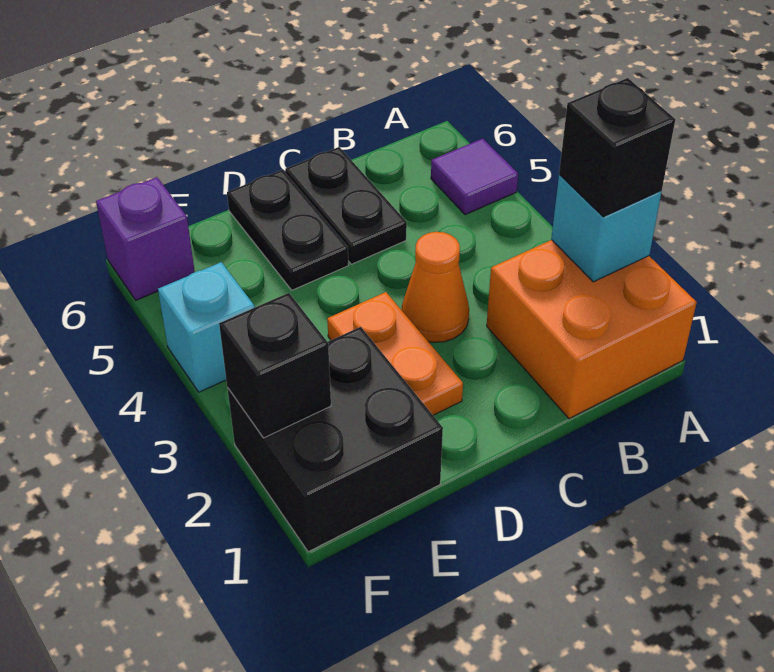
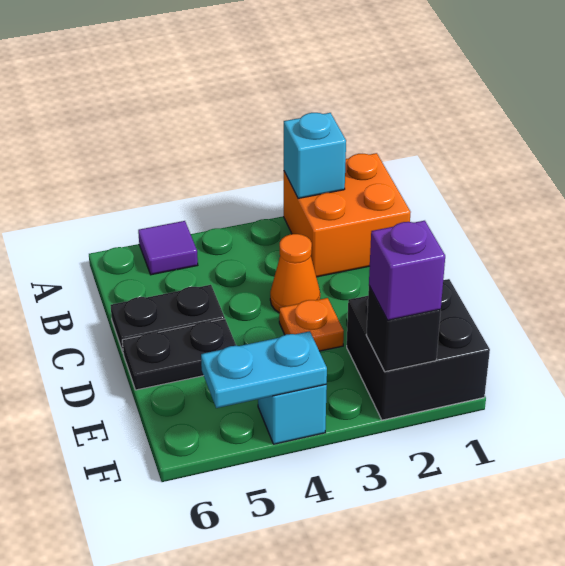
black 1x1 brick [559,78,675,217] -> none
orange 1x2 plate [327,292,463,415] -> orange 1x1 plate [279,298,344,351]
none -> cyan 1x2 plate [201,331,327,408]
purple 1x1 brick [96,177,195,300] -> purple 1x1 brick moved to [369,221,445,320]

